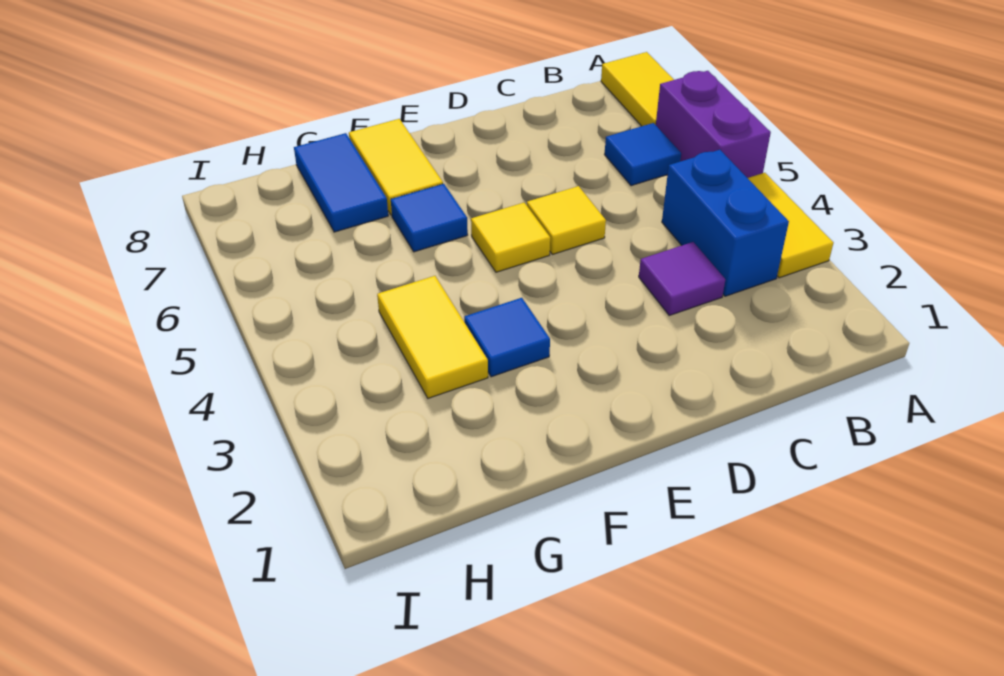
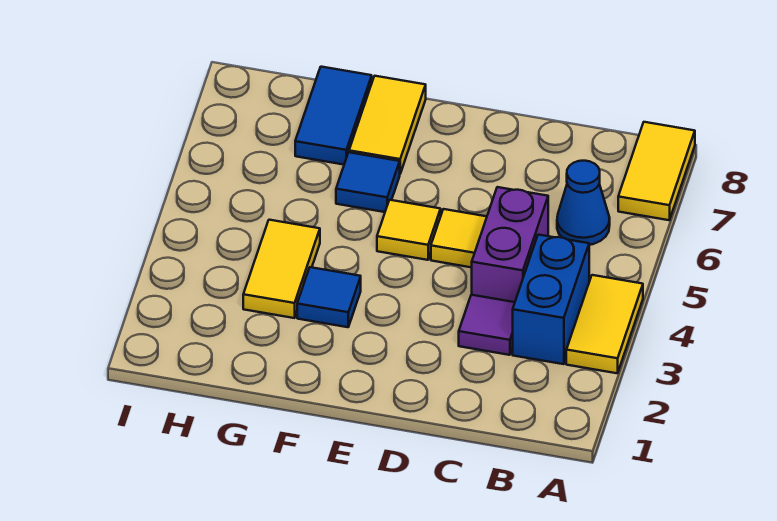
purple 1x2 brick [656,71,771,178] -> purple 1x2 brick moved to [472,187,548,302]
blue 1x1 tile [605,123,681,186] -> blue 1x1 cone [557,161,610,245]

